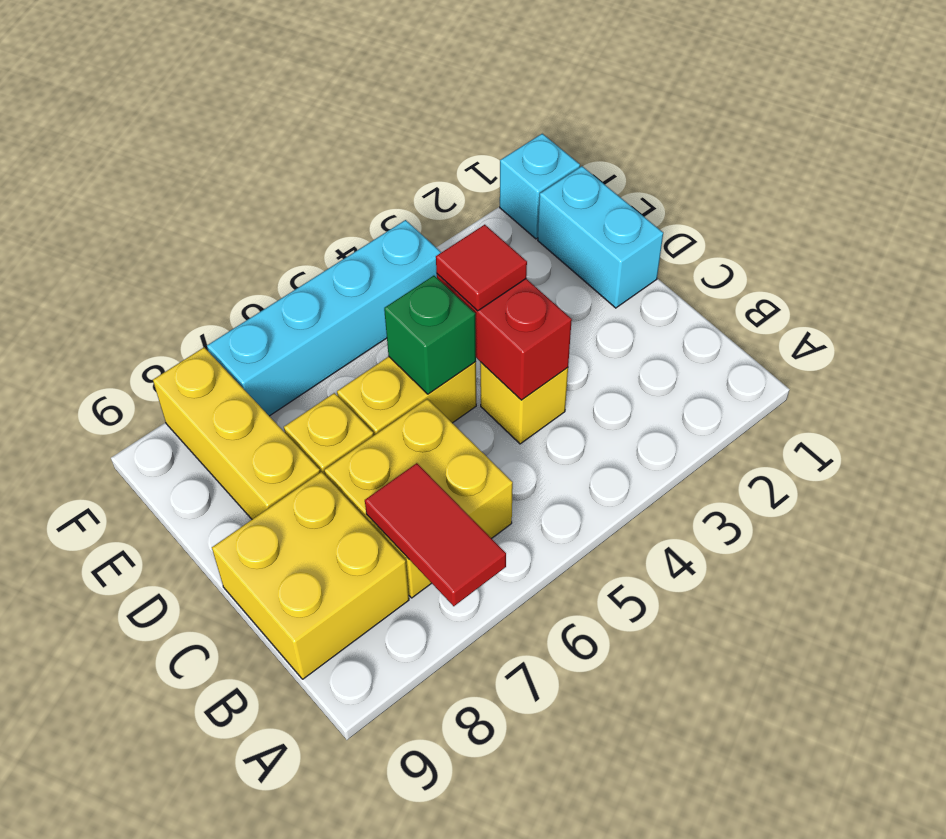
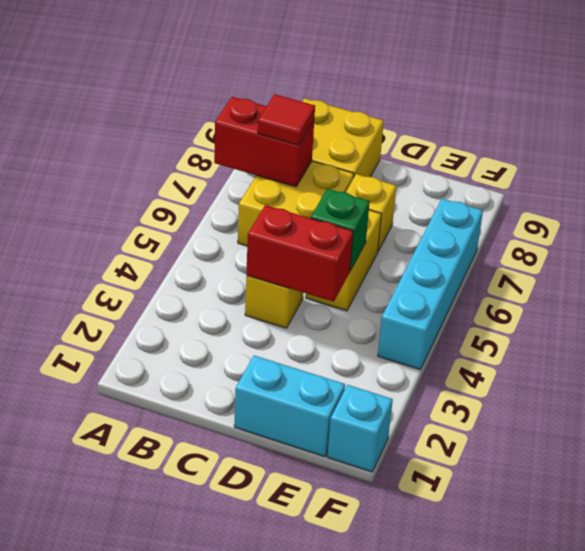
red 1x2 tile [365,463,506,606] -> red 1x2 brick [214,97,314,187]
red 1x1 tile [436,225,527,311] -> red 1x1 tile moved to [258,94,315,145]
yellow 1x3 brick [153,347,320,519] -> none

